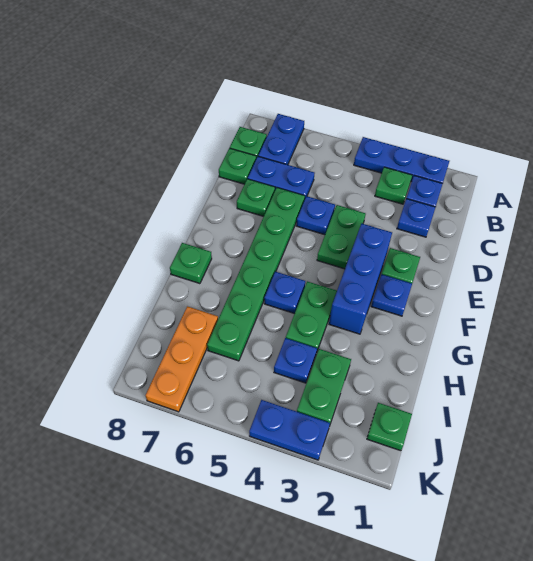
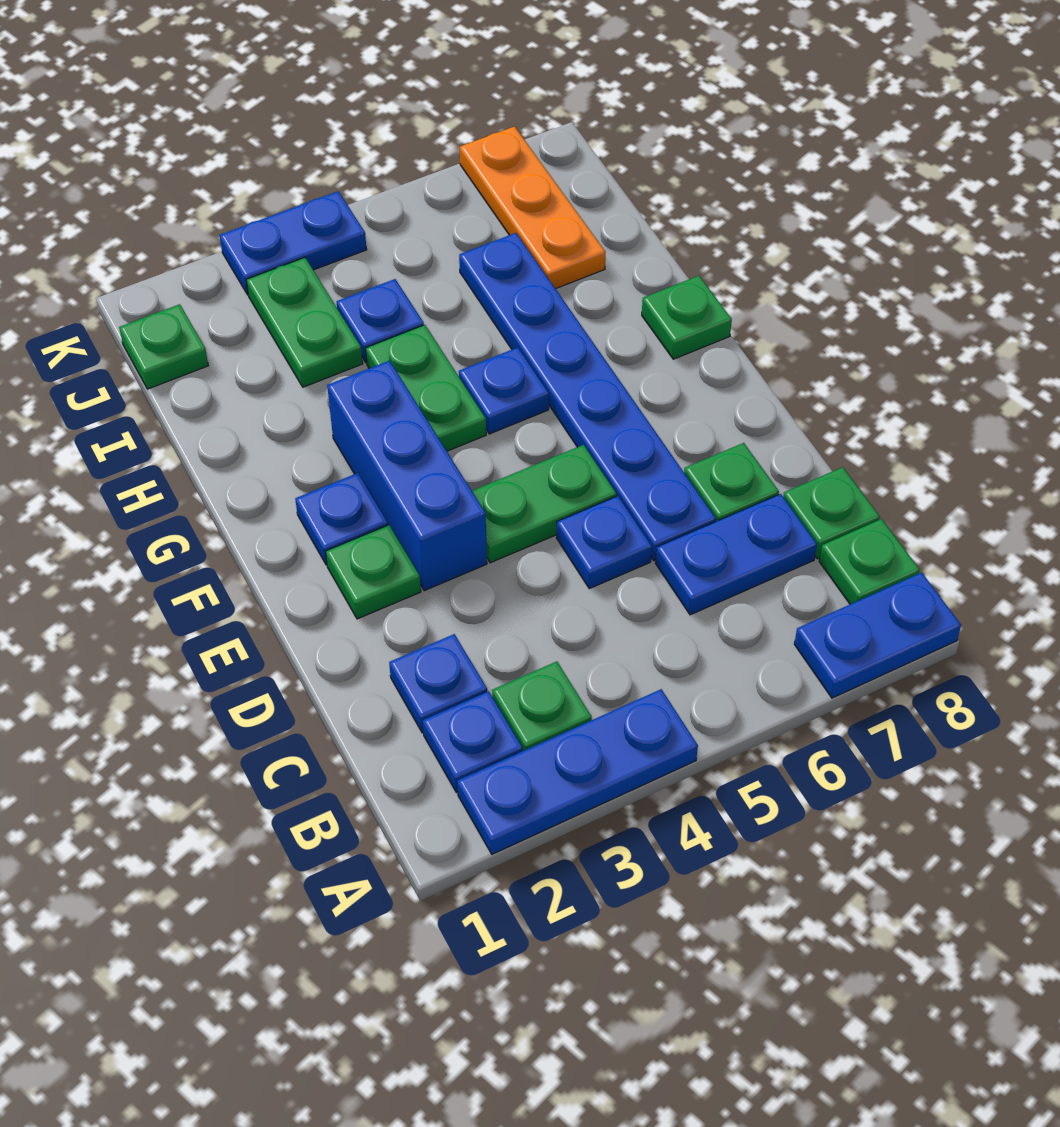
blue 1x2 plate [258,114,304,165] -> blue 1x2 plate turned to [794,572,961,698]
green 1x2 plate [317,205,365,269] -> green 1x2 plate turned to [472,445,616,563]
green 1x6 plate [207,188,305,361] -> blue 1x6 plate [459,233,716,561]

